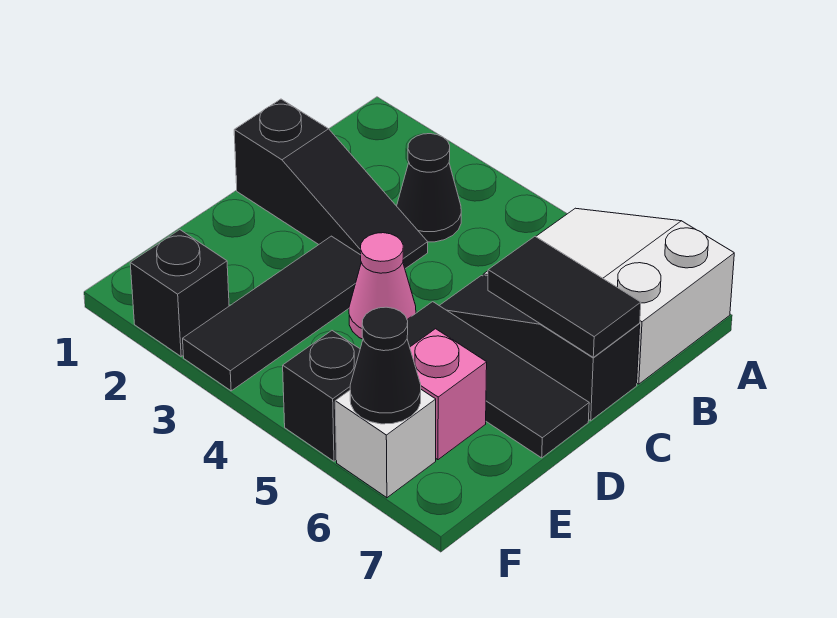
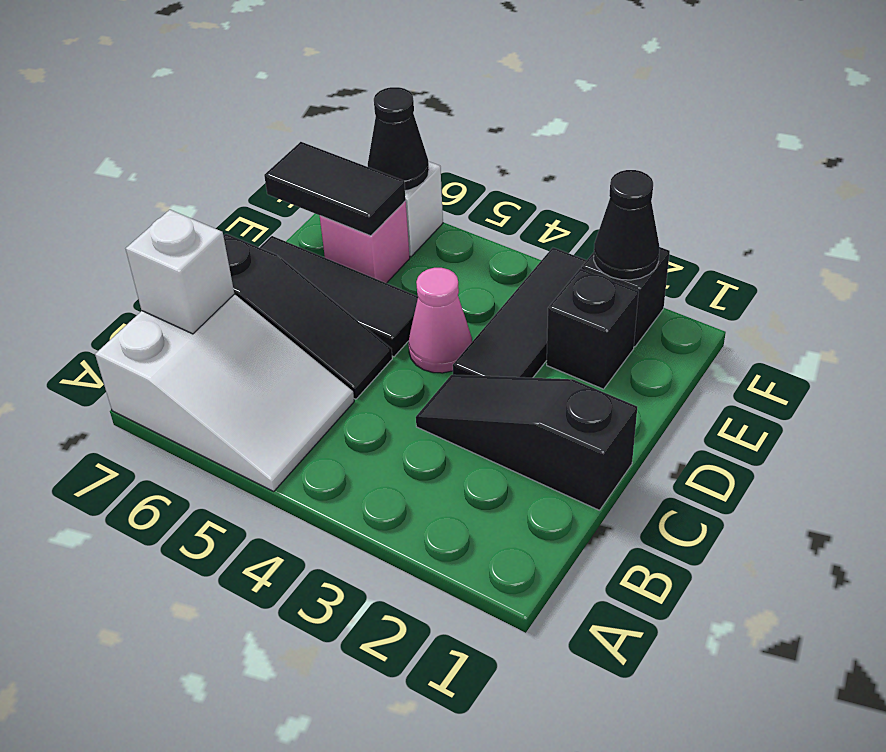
black 1x1 cone [397,134,461,242] -> black 1x1 cone moved to [594,170,659,280]
none -> white 1x1 brick [126,210,234,334]
black 1x2 tile [488,237,641,357] -> black 1x2 tile moved to [264,142,406,236]
black 1x1 brick [283,331,360,461] -> black 1x1 brick moved to [547,269,639,389]

